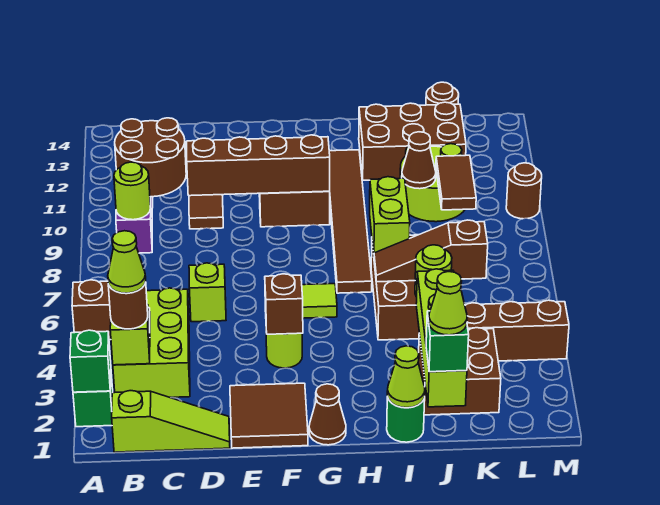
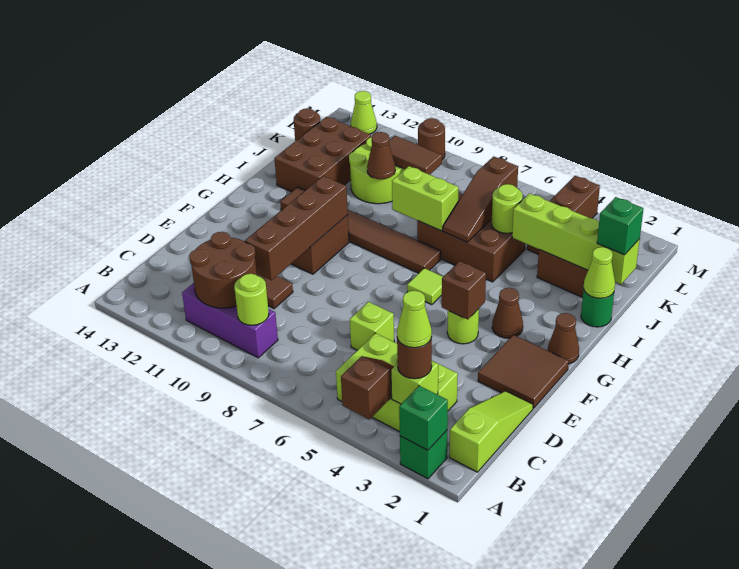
none -> brown 1x1 cone [492,288,523,338]
lime 1x1 cone [429,272,467,335] -> lime 1x1 cone moved to [351,91,377,134]

